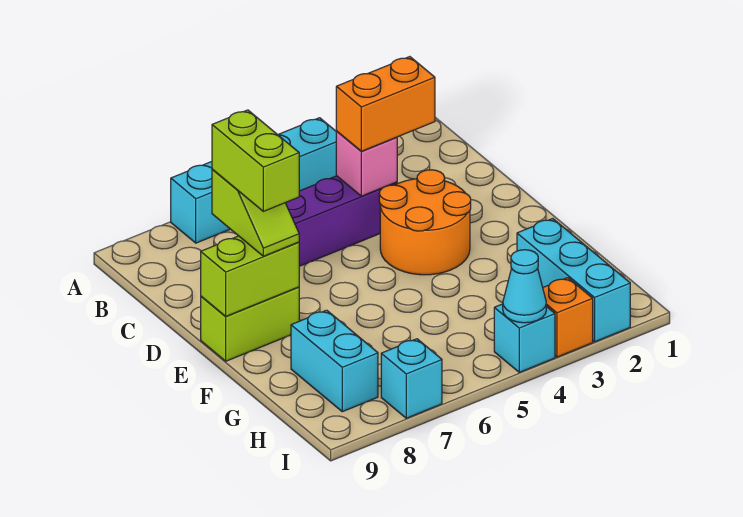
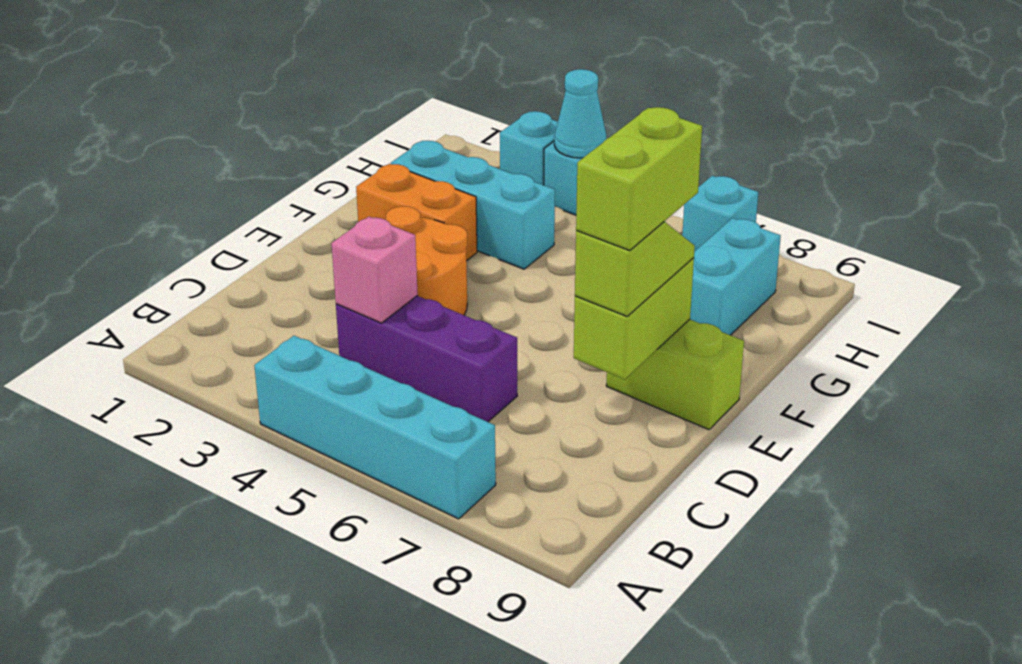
orange 1x2 brick [336,57,435,151] -> orange 1x2 brick moved to [356,164,477,261]
lime 1x2 brick [201,236,299,316] -> lime 1x2 brick turned to [574,258,694,379]
cyan 1x3 brick [517,219,630,342] -> cyan 1x3 brick turned to [391,141,555,269]
orange 1x1 brick [543,278,593,357] -> cyan 1x1 brick [500,111,558,185]

